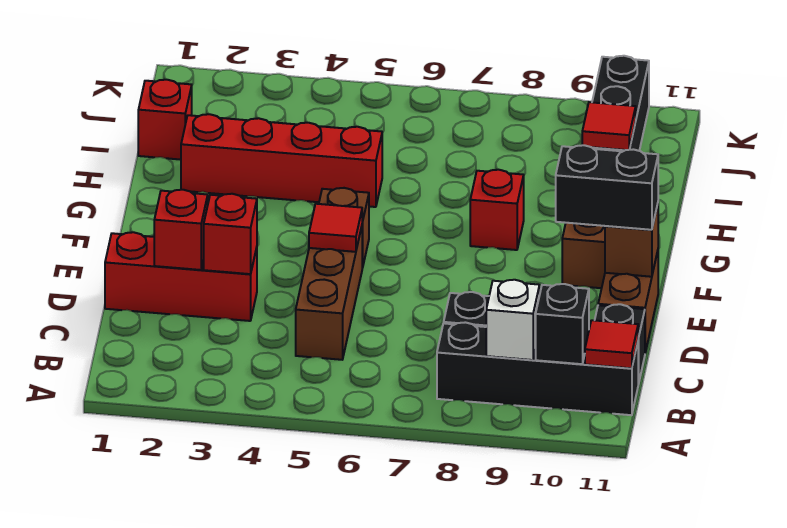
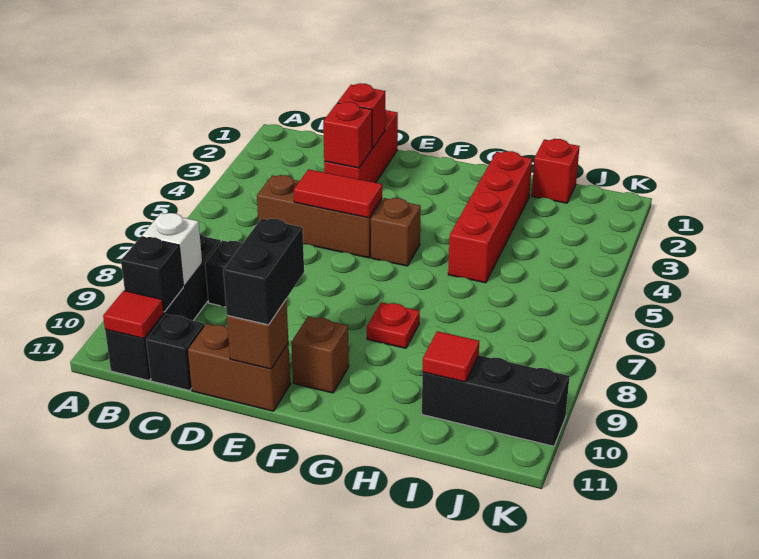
red 1x1 tile [309,204,362,252] -> red 1x2 tile [294,169,382,218]
red 1x1 brick [470,170,524,250] -> red 1x1 plate [367,302,420,348]

